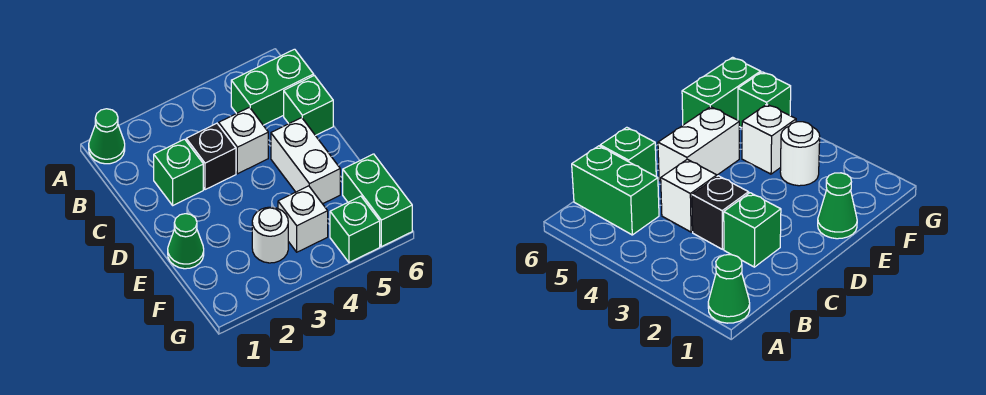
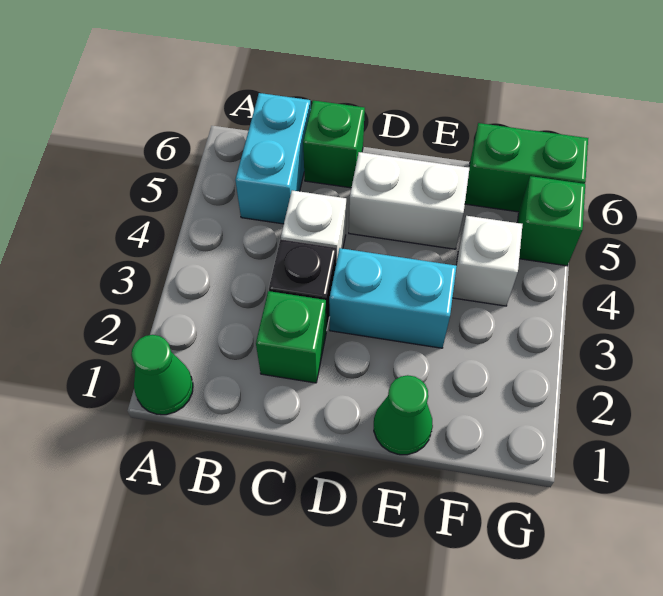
green 1x2 brick [231,49,314,125] -> cyan 1x2 brick [235,93,311,224]
none -> cyan 1x2 brick [329,248,457,348]
white 1x1 round brick [252,207,288,263] -> none

